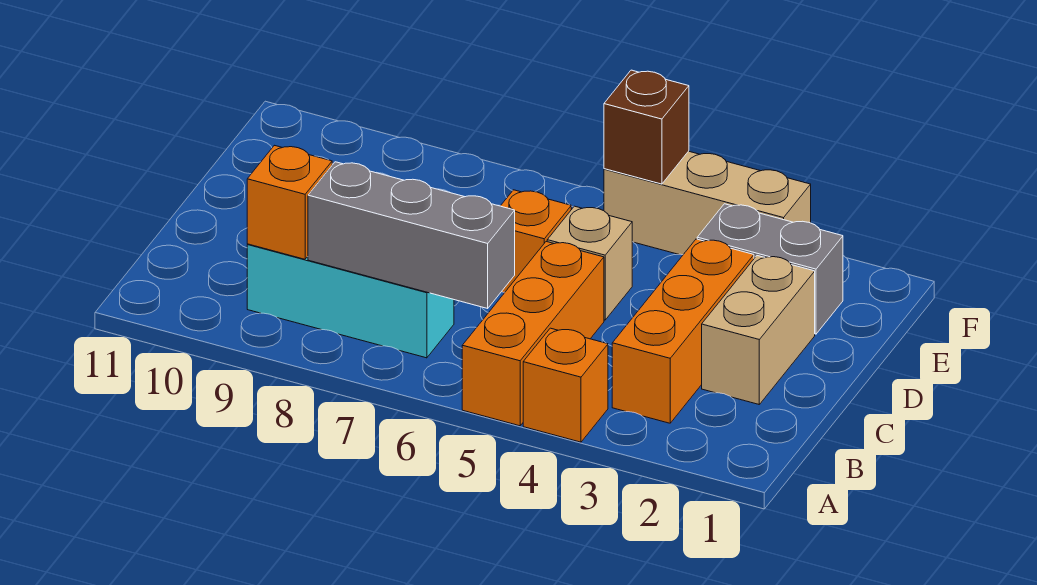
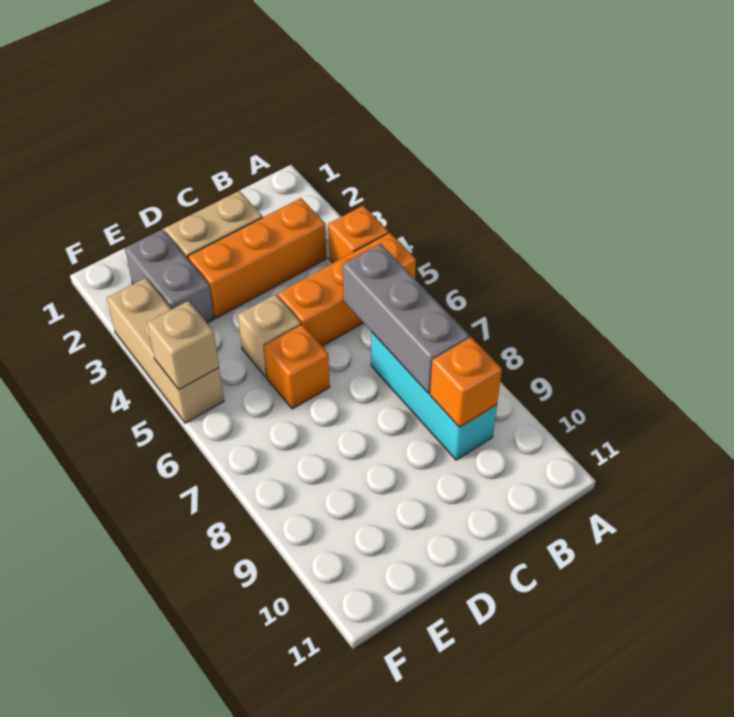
brown 1x1 brick [604,70,689,184] -> tan 1x1 brick [147,301,219,389]

